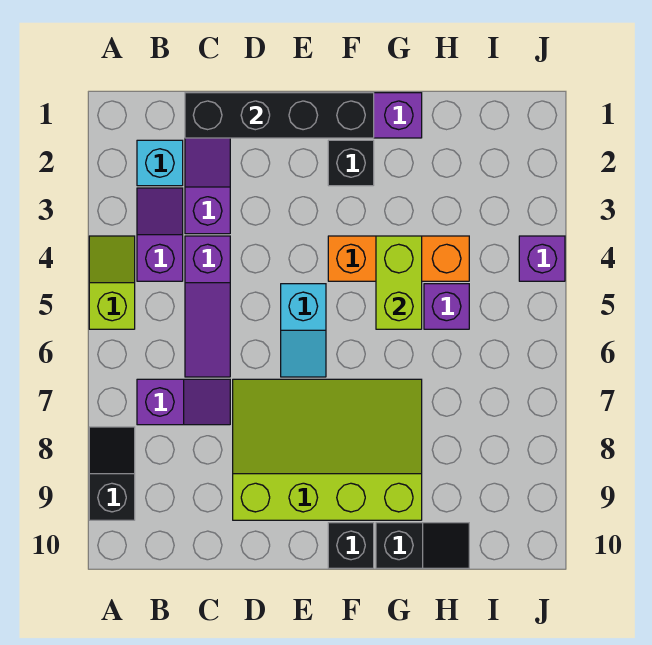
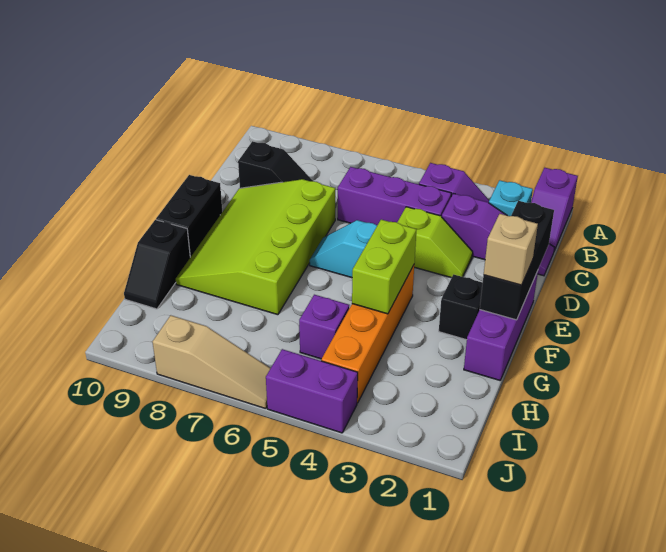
lime 1x2 slope [89,236,135,329] -> lime 1x2 slope moved to [397,207,473,278]
black 1x2 slope [89,427,135,520] -> black 1x2 slope moved to [238,141,313,188]
purple 1x2 slope [137,379,230,425] -> purple 1x2 slope moved to [531,168,578,251]
black 1x4 brick [185,93,374,138] -> black 1x3 brick [480,201,554,320]
purple 1x3 slope [185,236,230,377] -> purple 1x3 brick [338,167,451,225]
lime 3x4 slope [233,379,422,520] -> lime 3x4 slope turned to [176,179,335,315]
none -> tan 1x1 brick [484,214,538,285]
orange 1x3 brick [328,236,469,281] -> orange 1x4 brick [321,265,414,403]
black 1x1 brick [328,523,374,568] -> black 1x2 brick [156,175,222,257]
lime 1x2 brick [376,236,422,329] -> lime 1x2 brick turned to [352,220,417,314]
purple 1x1 brick [519,236,565,281] -> purple 1x2 brick [266,349,358,433]
none -> tan 1x3 slope [152,315,271,409]

